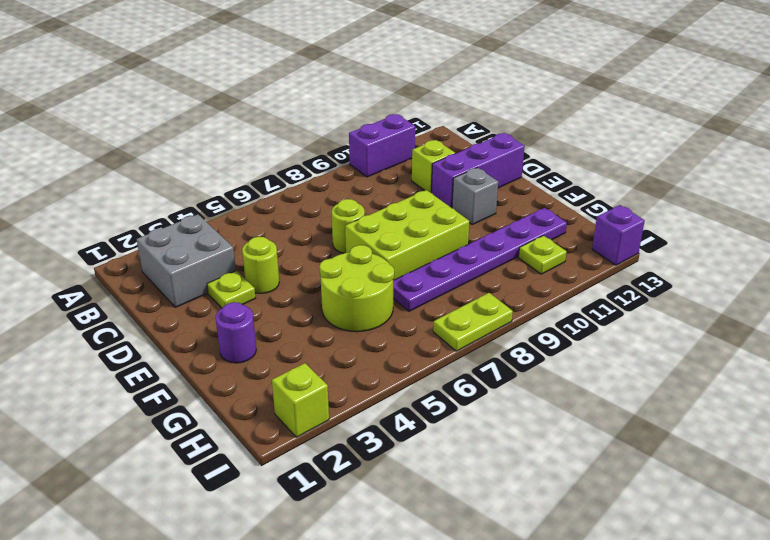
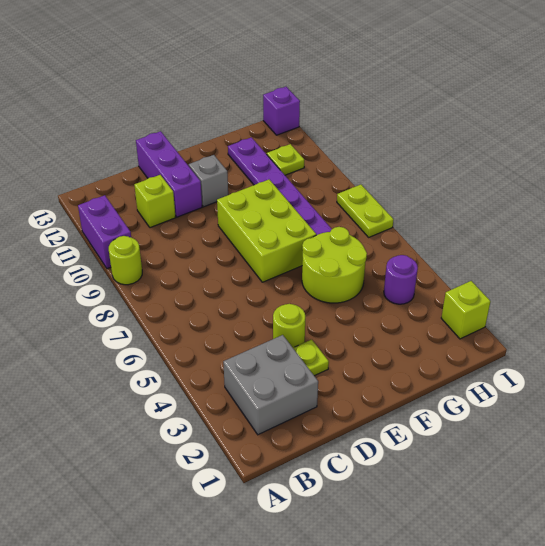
lime 1x1 round brick [332,199,365,253] -> lime 1x1 round brick moved to [109,236,142,285]
purple 1x1 round brick [216,302,256,363] -> purple 1x1 round brick moved to [384,255,418,304]

